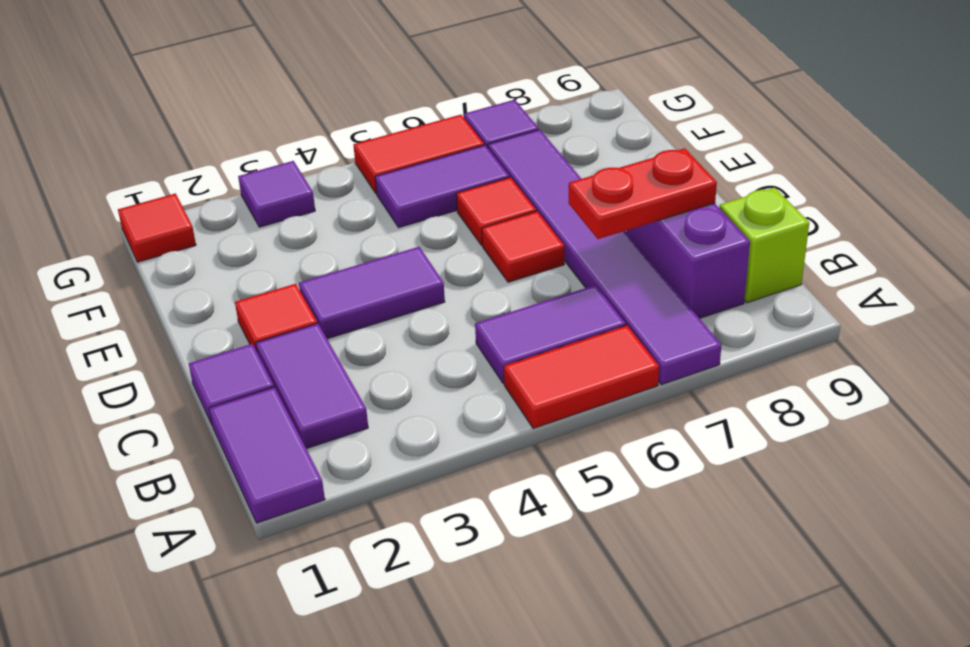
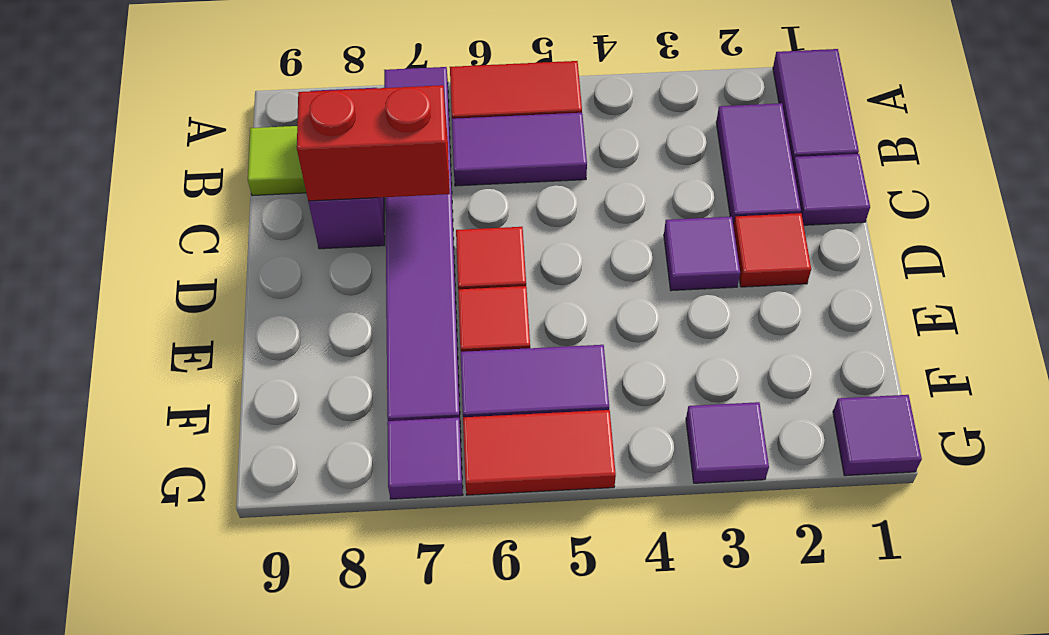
lime 1x1 brick [719,188,809,303] -> lime 1x1 tile [248,126,306,196]
red 1x2 plate [569,148,717,239] -> red 1x2 brick [297,85,450,201]
purple 1x2 tile [299,247,445,339] -> purple 1x1 tile [664,217,740,291]
red 1x1 tile [118,193,196,262] -> purple 1x1 tile [833,395,922,476]

